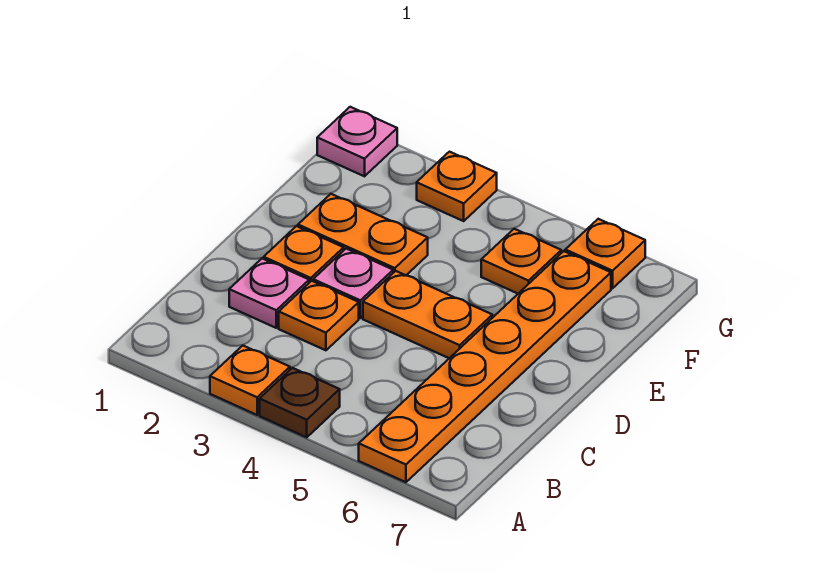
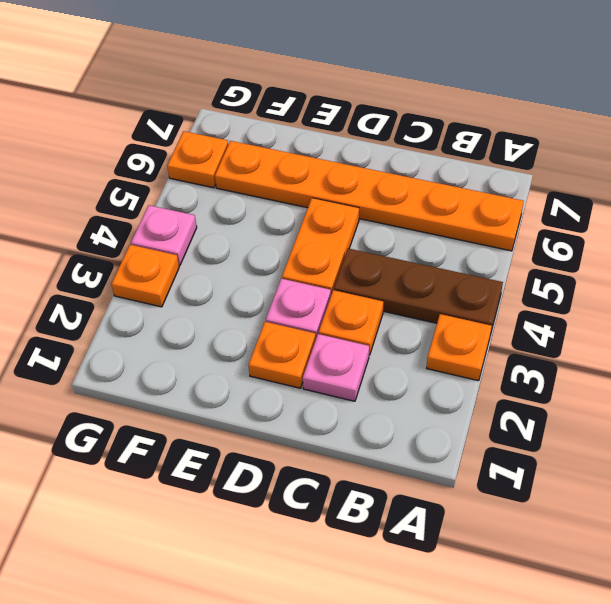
brown 1x1 plate [260,368,340,437] -> brown 1x3 plate [334,248,503,335]
orange 1x2 plate [298,194,428,275] -> none
orange 1x1 plate [481,229,561,294] -> none
pink 1x1 plate [317,107,397,176] -> pink 1x1 plate moved to [131,205,197,265]

